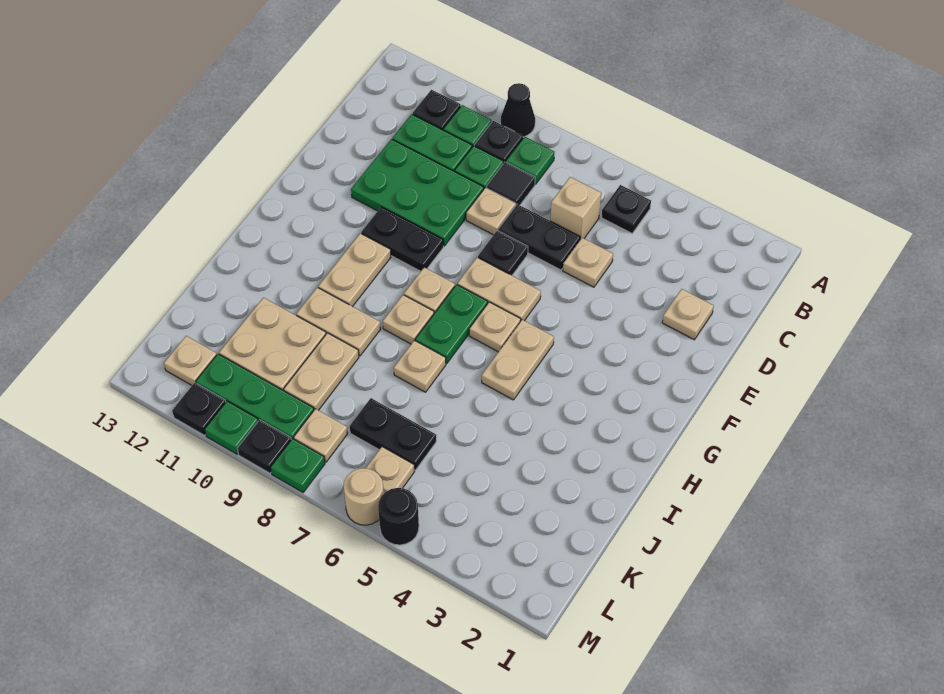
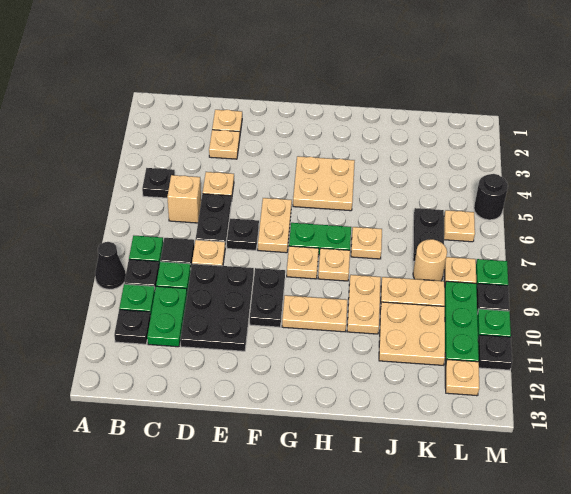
green 2x3 plate [351,139,484,246] -> black 2x3 plate [180,264,254,351]
tan 1x2 plate [482,320,554,400] -> tan 2x2 plate [293,156,355,211]
tan 1x1 plate [469,302,521,352] -> tan 1x1 plate moved to [209,130,240,159]
tan 1x1 round brick [343,468,384,525] -> tan 1x1 round brick moved to [413,239,447,281]

